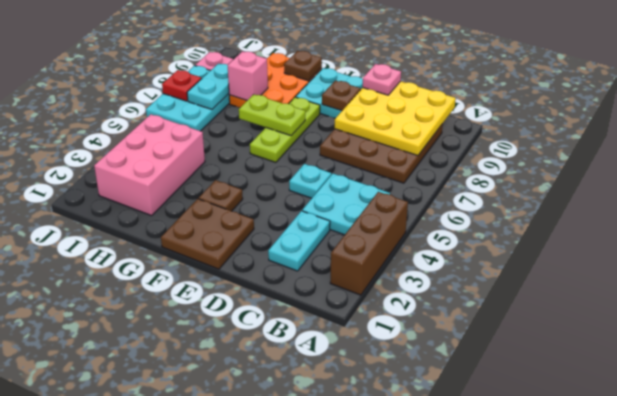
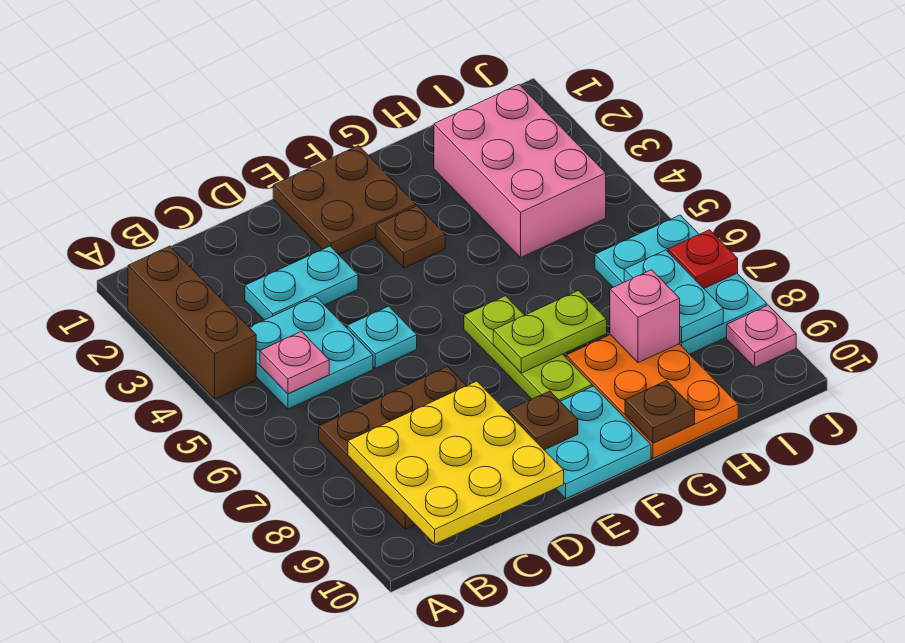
cyan 1x2 plate [268,211,330,271] -> cyan 1x2 plate turned to [245,246,358,320]
pink 1x1 plate [363,64,401,95] -> pink 1x1 plate moved to [260,331,329,394]

